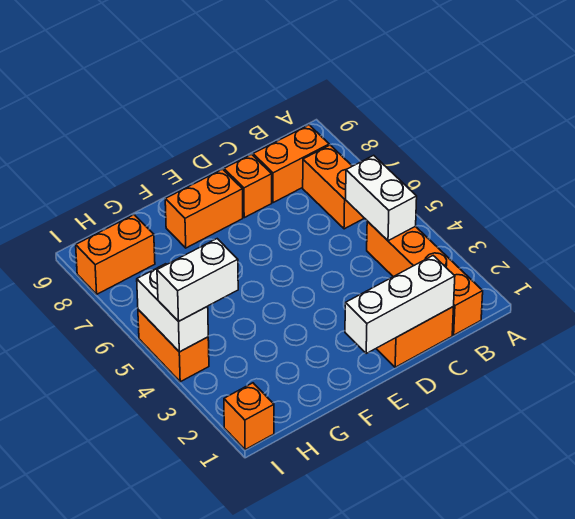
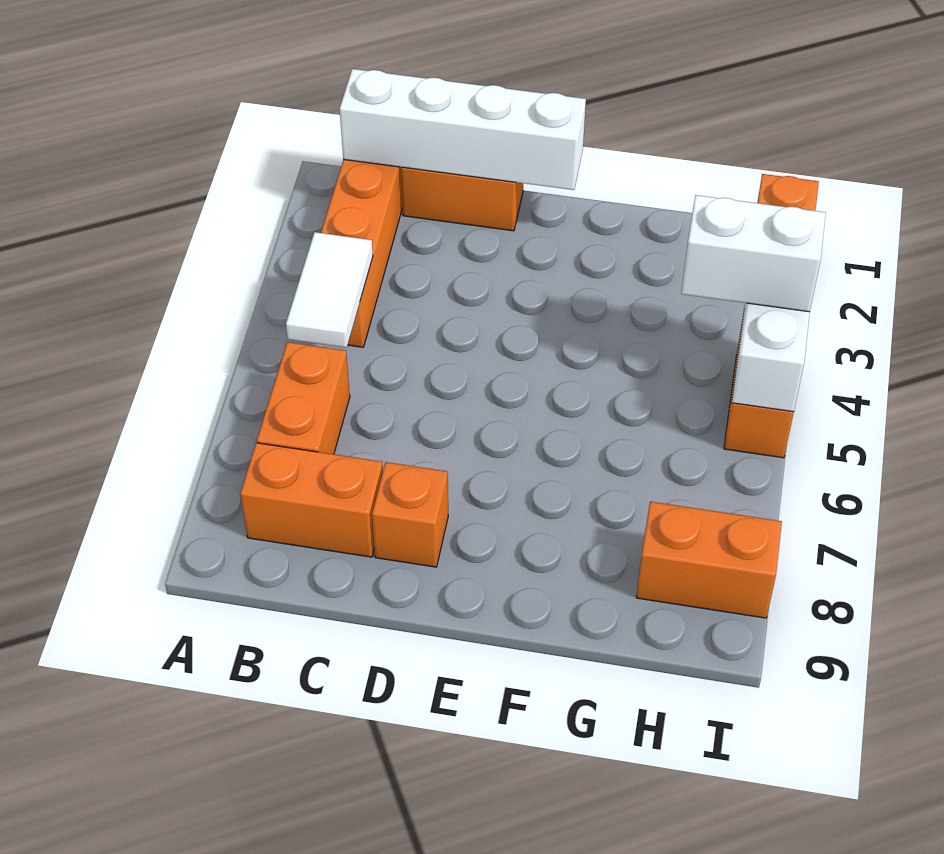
white 1x2 brick [346,155,417,241] -> white 1x2 tile [286,232,373,348]
white 1x3 brick [345,256,455,353] -> white 1x4 brick [340,69,586,190]
orange 1x2 brick [165,169,243,248] -> none

